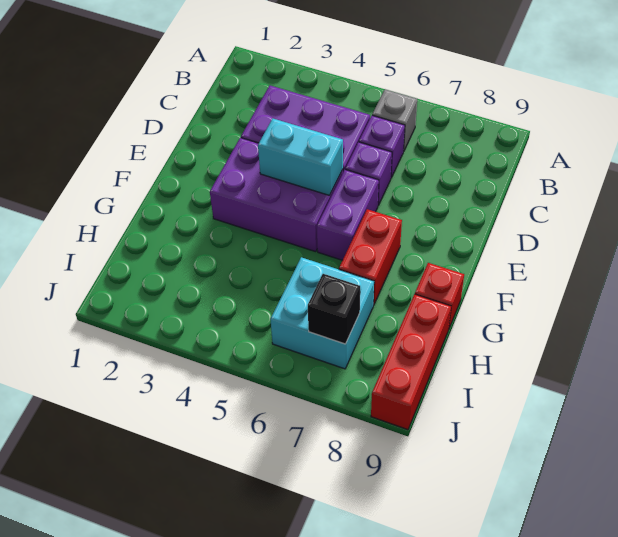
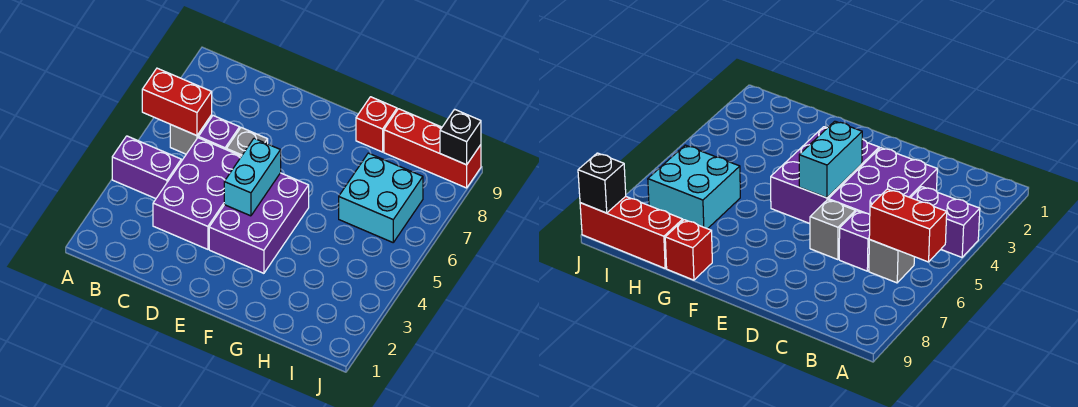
purple 1x1 brick [345,142,392,205] -> grey 1x1 brick [227,128,268,156]
purple 1x2 brick [317,170,379,260] -> purple 1x2 brick moved to [112,136,181,199]
red 1x2 brick [339,209,402,305] -> red 1x2 brick moved to [142,68,212,136]
black 1x1 brick [308,274,360,344] -> black 1x1 brick moved to [440,109,481,165]

